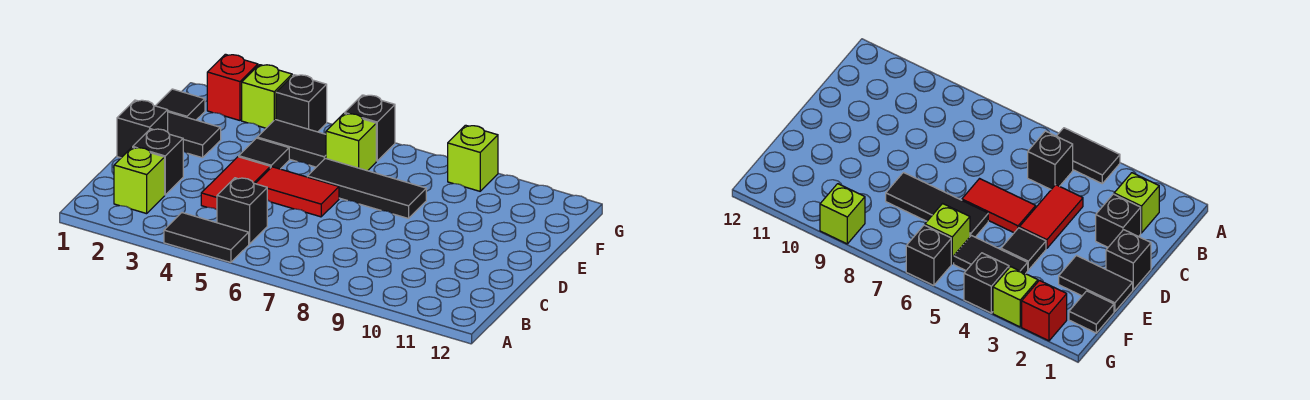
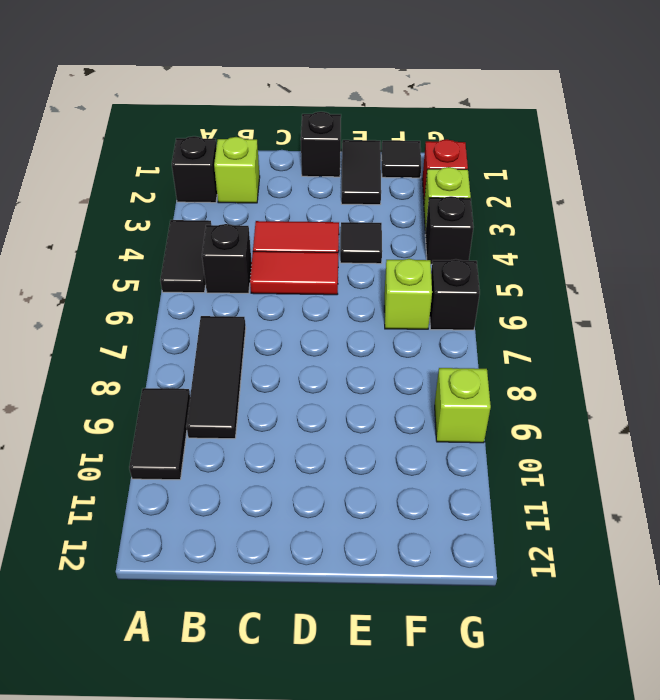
black 1x1 brick [133,129,183,195] -> black 1x1 brick moved to [172,136,217,203]
red 1x2 tile [255,167,339,217] -> red 1x2 tile turned to [250,251,338,295]
black 1x3 tile [307,158,426,218] -> black 1x3 tile moved to [186,316,246,439]
black 1x2 tile [257,120,326,167] -> black 1x2 tile moved to [129,388,190,480]

